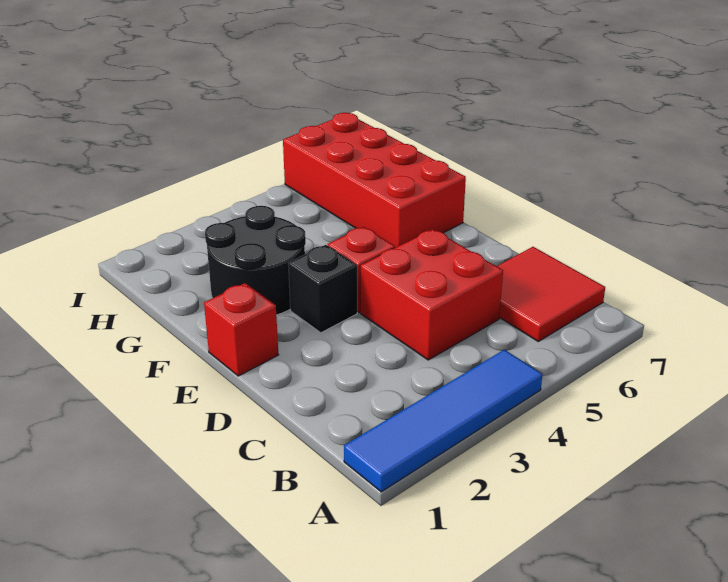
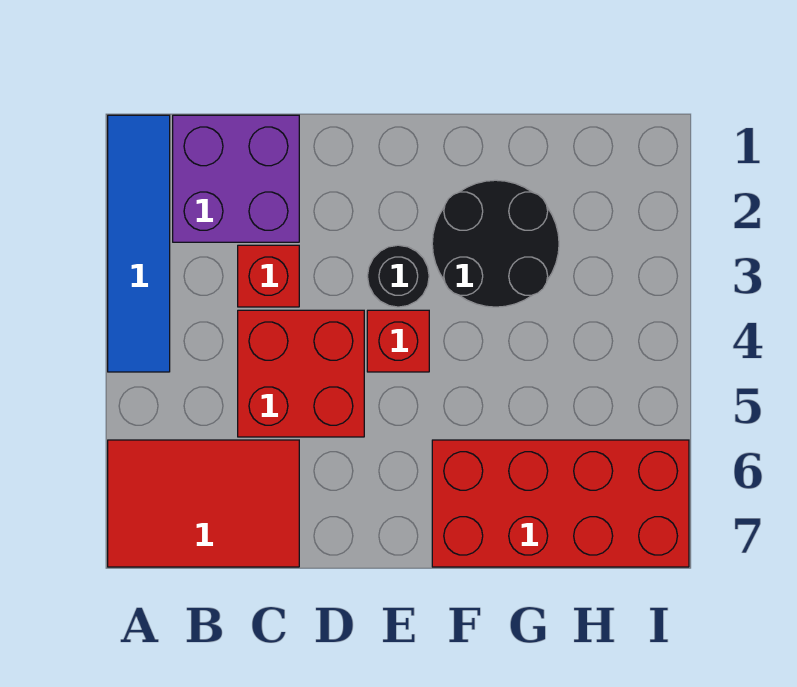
none -> purple 2x2 brick [173,115,299,242]
red 2x2 tile [497,247,605,341] -> red 2x3 tile [108,440,299,567]
red 1x1 brick [204,283,278,376] -> red 1x1 brick moved to [238,245,299,307]
black 1x1 brick [288,245,357,333] -> black 1x1 round brick [367,245,429,307]

